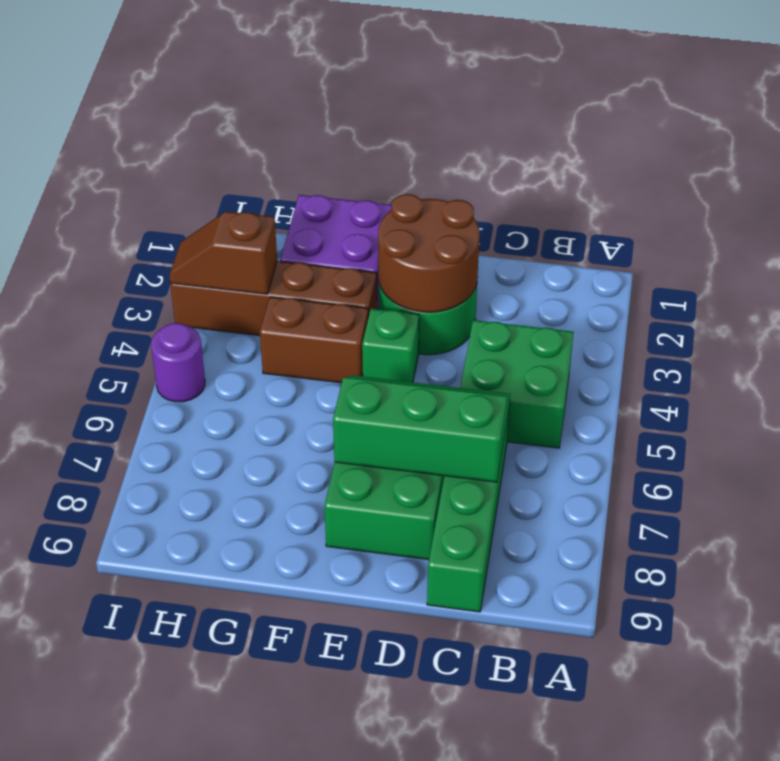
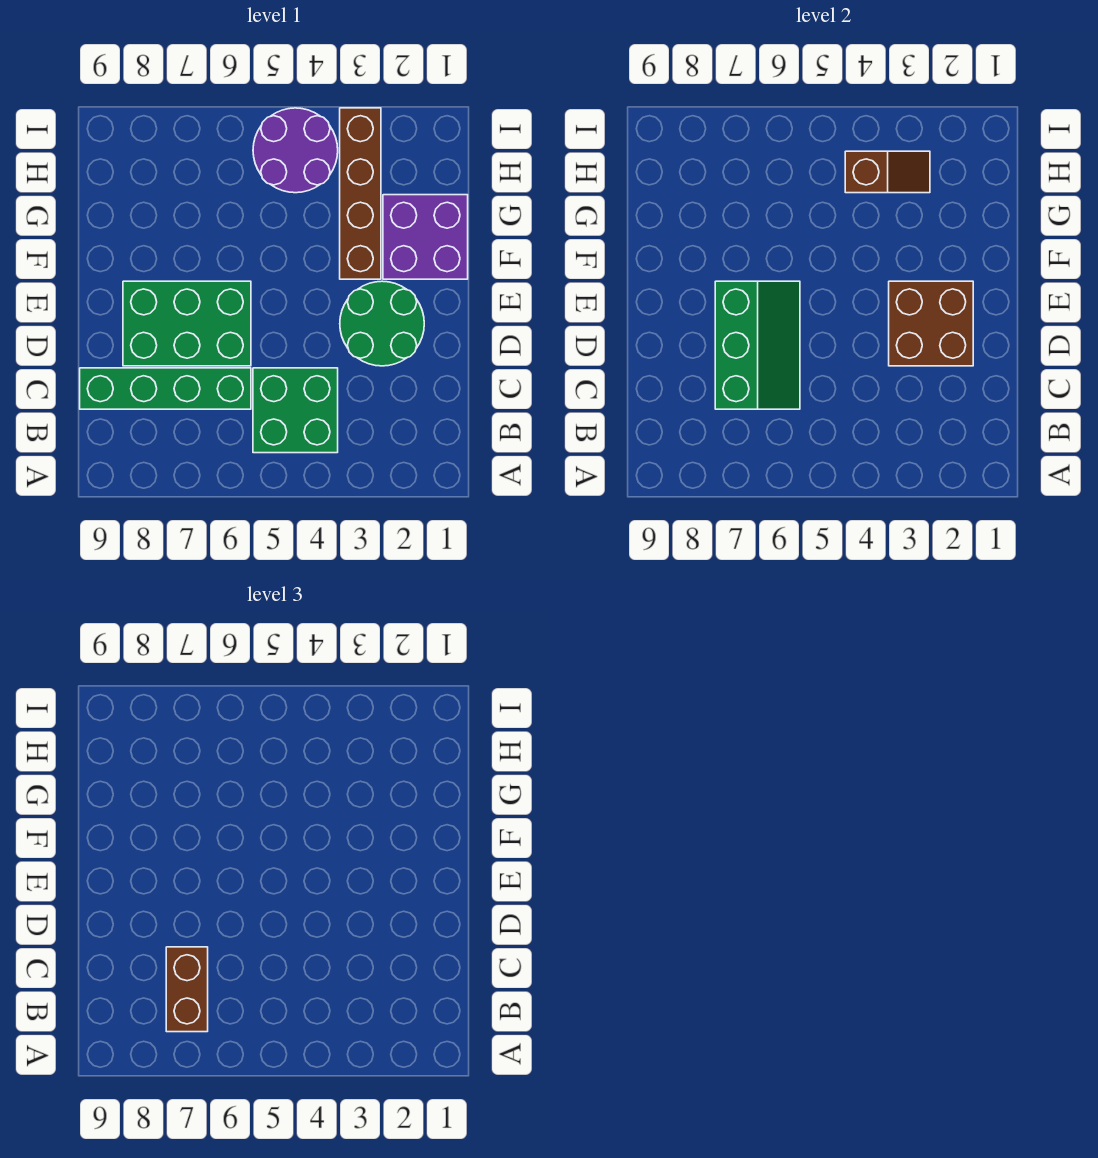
brown 2x2 round brick [378,194,480,312] -> brown 2x2 brick [889,281,973,366]
green 1x1 brick [362,308,419,382] -> none
brown 1x2 brick [260,297,368,383] -> brown 1x2 brick moved to [166,947,208,1032]
brown 1x2 slope [169,211,277,294] -> brown 1x2 slope turned to [845,151,930,193]
purple 1x1 round brick [151,323,205,402] -> purple 2x2 round brick [253,108,338,193]

